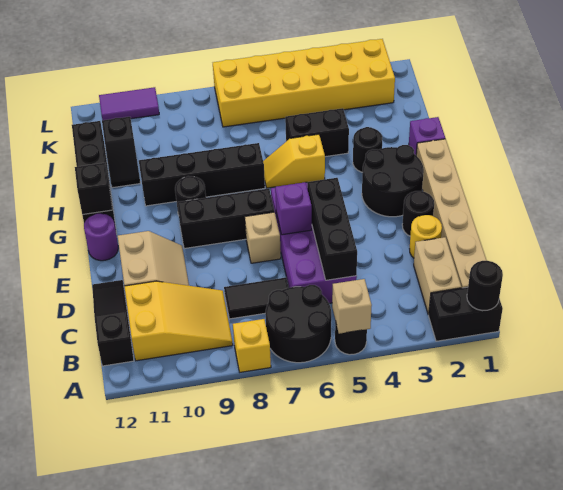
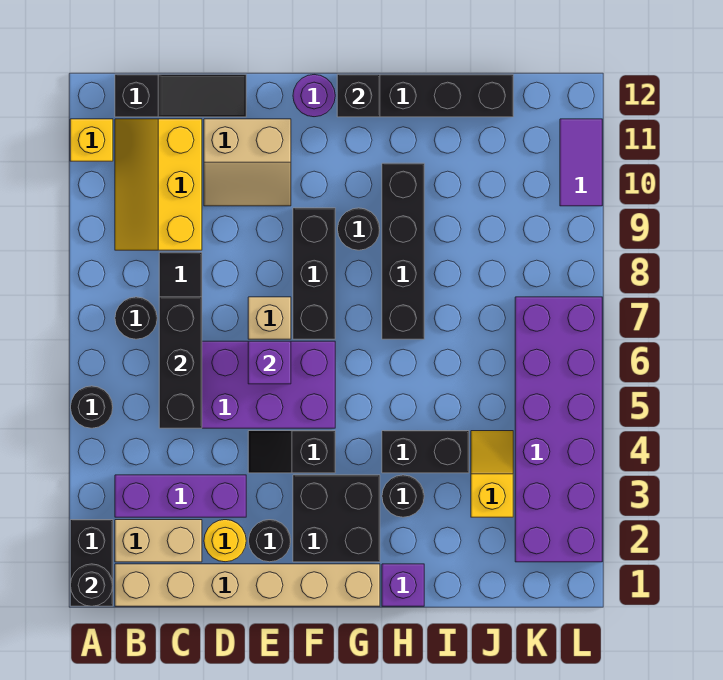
tan 1x1 brick [332,279,372,334] -> none
black 2x2 round brick [265,285,331,363] -> black 1x1 round brick [115,297,157,339]
yellow 1x1 brick [233,319,271,372] -> yellow 1x1 brick moved to [70,119,113,161]
none -> purple 1x3 brick [115,475,246,517]
yellow 2x3 slope [124,281,233,361] -> yellow 2x3 slope turned to [115,119,202,250]
black 1x3 brick [307,178,357,280] -> black 1x3 brick turned to [159,297,202,428]
black 2x2 round brick [362,145,424,217] -> black 2x2 brick [293,475,380,562]
yellow 1x2 slope [263,134,325,188] -> yellow 1x2 slope moved to [471,431,513,517]
black 1x2 brick [285,108,349,157] -> black 1x2 brick turned to [382,431,469,473]
black 1x2 slope [102,117,140,188] -> black 1x2 slope moved to [248,431,335,473]
yellow 2x6 brick [213,39,395,127] -> purple 2x6 brick [515,297,602,562]

